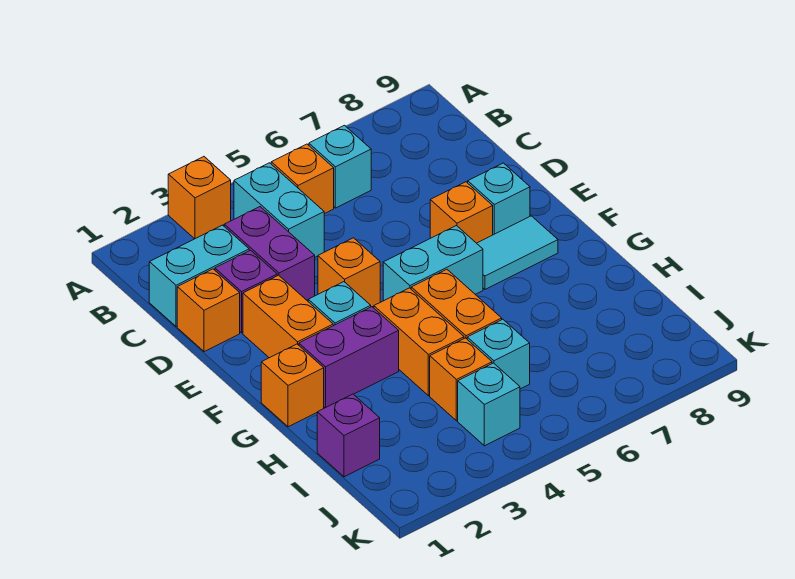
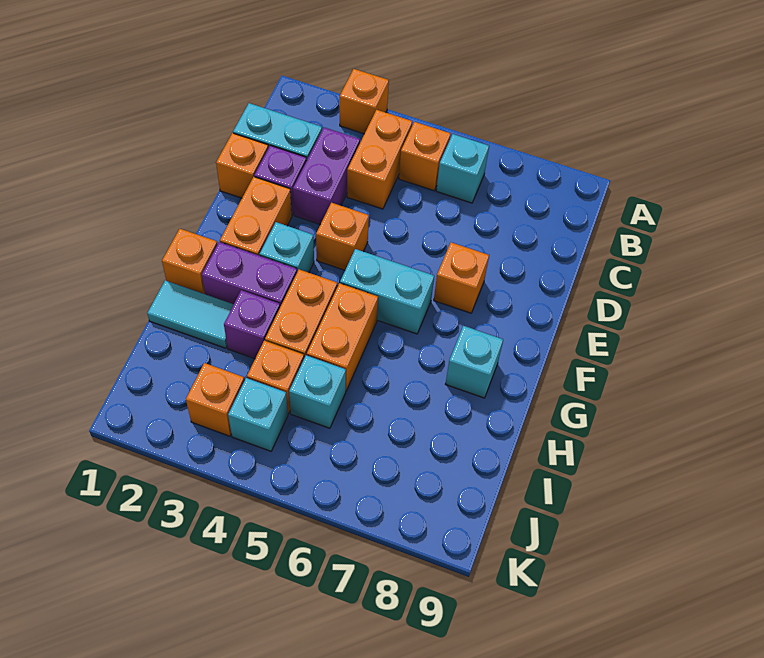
cyan 1x2 brick [234,163,324,257] -> orange 1x2 brick [347,110,412,209]
cyan 1x1 brick [468,163,530,235] -> cyan 1x1 brick moved to [446,326,503,398]
cyan 1x2 tile [477,216,558,289] -> cyan 1x2 tile moved to [147,280,234,348]
purple 1x1 brick [317,394,380,477] -> purple 1x1 brick moved to [224,290,280,359]
none -> orange 1x1 brick [186,363,244,436]

